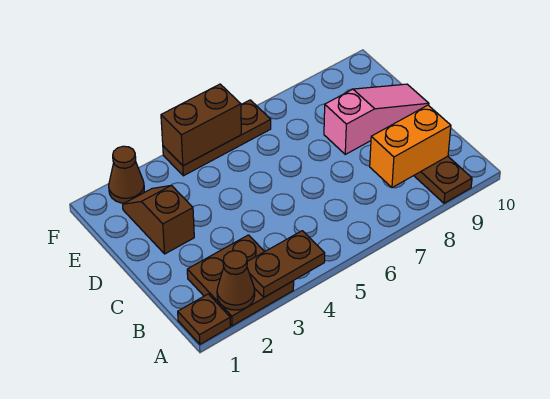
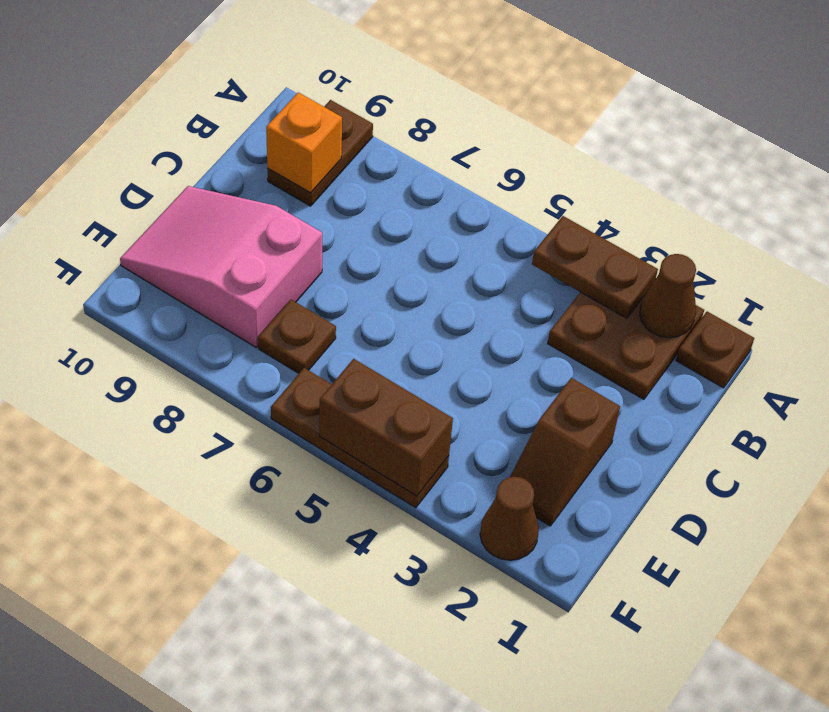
orange 1x2 brick [370,105,451,188] -> orange 1x1 brick [266,92,342,193]
pink 1x3 slope [324,84,429,154] -> pink 2x3 slope [120,186,322,347]
none -> brown 1x1 plate [258,300,336,373]

